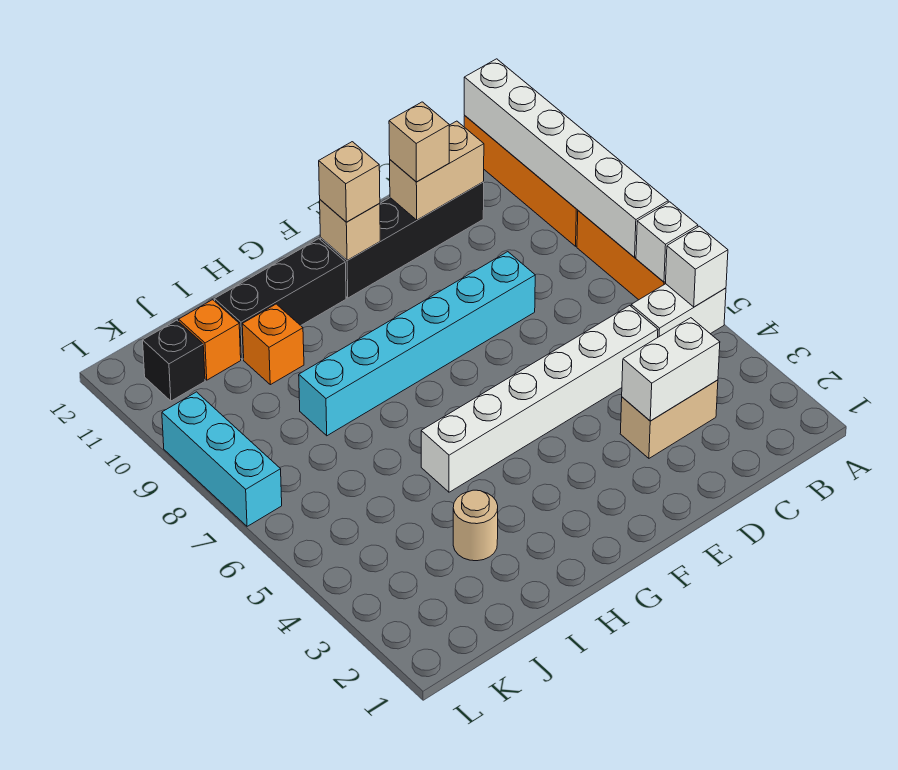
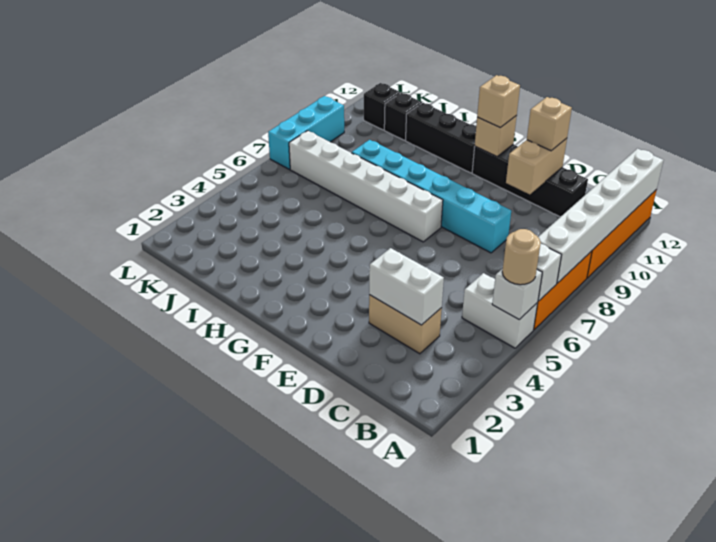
white 1x6 brick [421,306,658,492] -> white 1x6 brick moved to [289,131,443,242]
tan 1x2 brick [390,121,484,220] -> tan 1x2 brick turned to [506,138,567,194]
tan 1x1 round brick [453,490,498,561] -> tan 1x1 round brick moved to [502,229,541,285]
orange 1x1 brick [242,304,304,385] -> none
orange 1x1 brick [179,300,241,380] -> black 1x1 brick [384,93,422,140]

